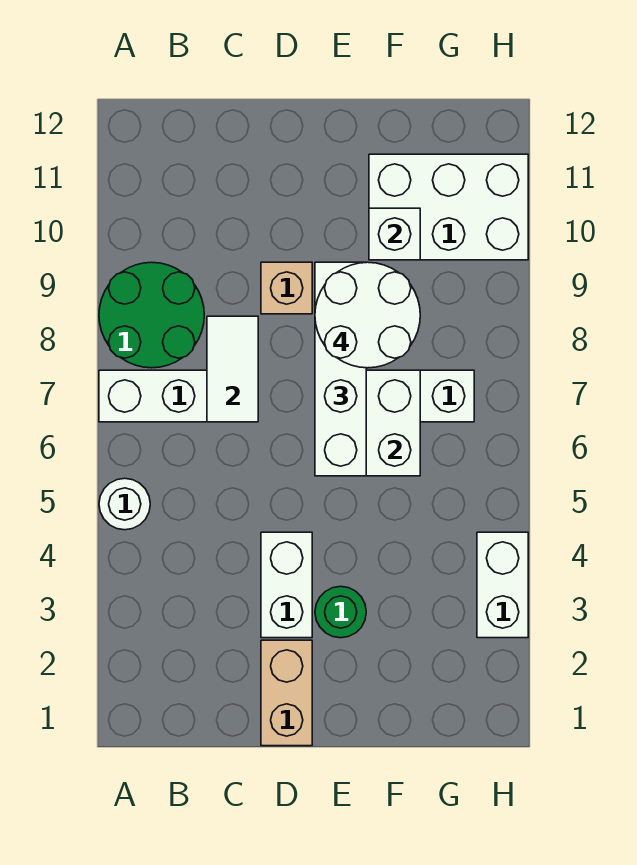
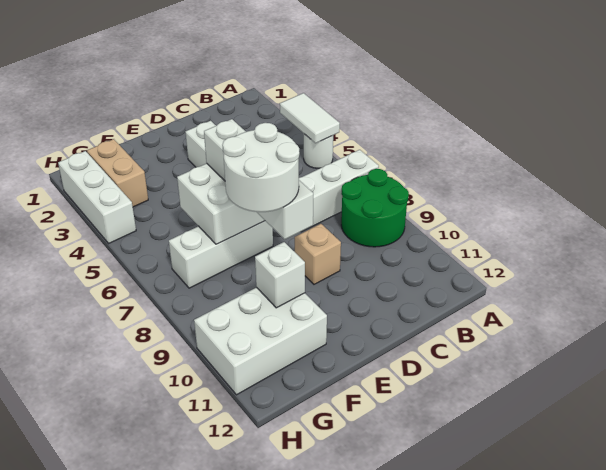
white 1x2 tile [207,316,258,422] -> white 1x2 tile moved to [280,93,340,143]
tan 1x2 brick [261,640,312,746] -> tan 1x2 brick moved to [87,139,148,207]
green 1x1 round brick [315,586,366,638] -> none
white 1x2 brick [477,532,528,638] -> white 1x3 brick [58,151,136,243]

